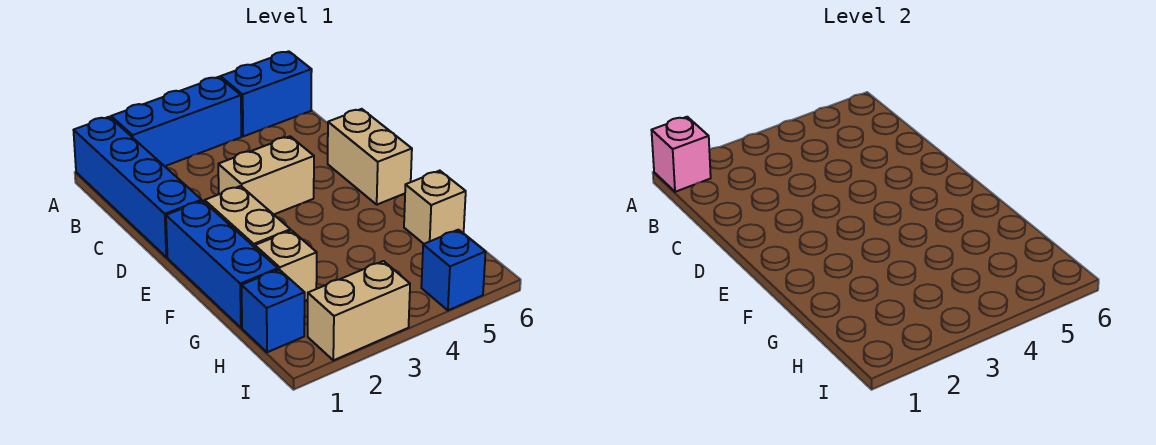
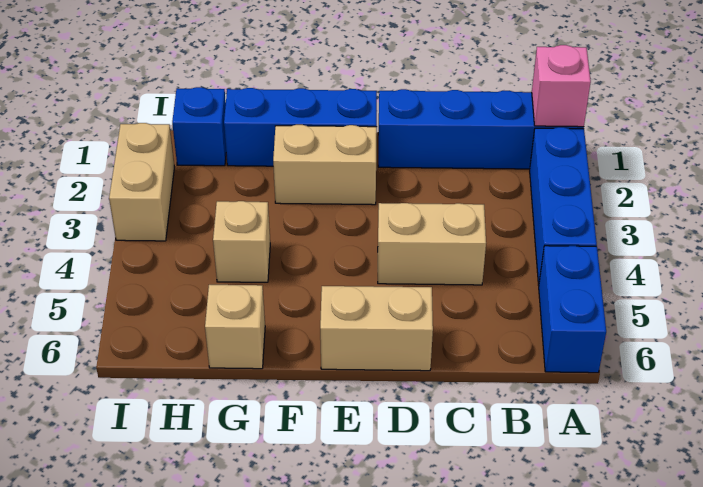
tan 1x2 brick [218,136,314,214] -> tan 1x2 brick turned to [378,203,486,285]
tan 1x1 brick [255,230,317,301] -> tan 1x1 brick moved to [213,201,270,282]
blue 1x1 brick [421,230,486,310] -> none

